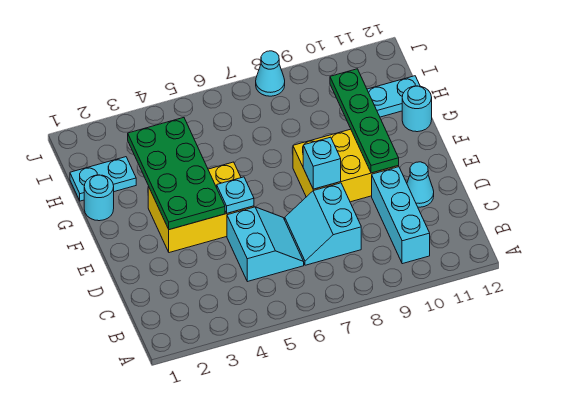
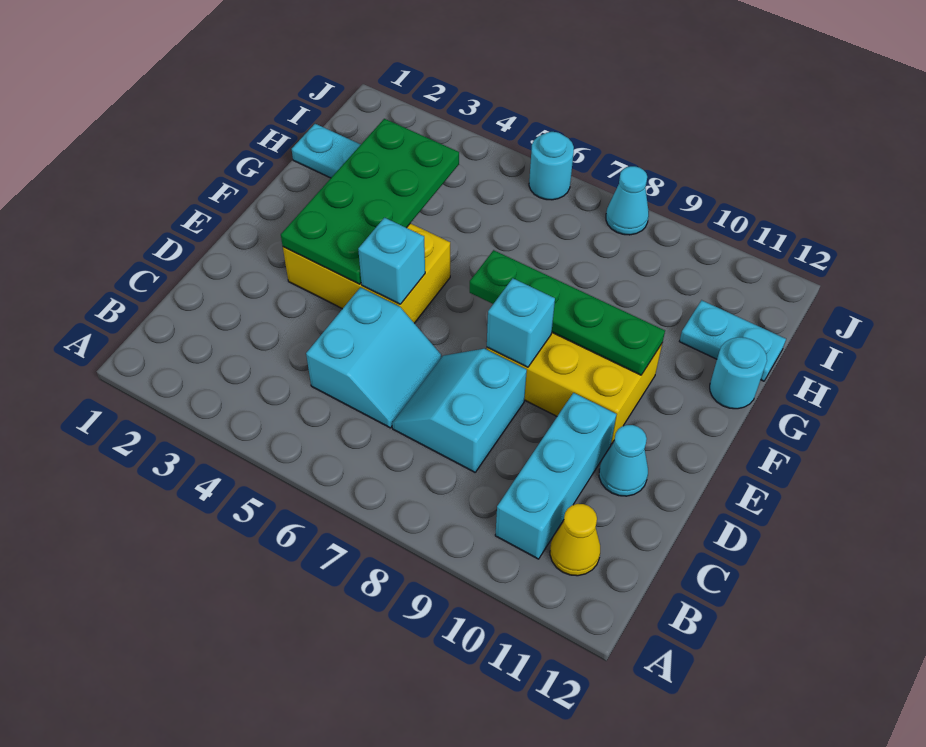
none -> yellow 1x1 cone [550,504,600,576]
cyan 1x1 plate [217,177,254,213] -> cyan 1x1 brick [358,218,425,304]
green 1x4 plate [330,69,399,173] -> green 1x4 plate turned to [470,250,665,375]
cyan 1x1 round brick [84,175,114,221] -> cyan 1x1 round brick moved to [529,132,574,200]

